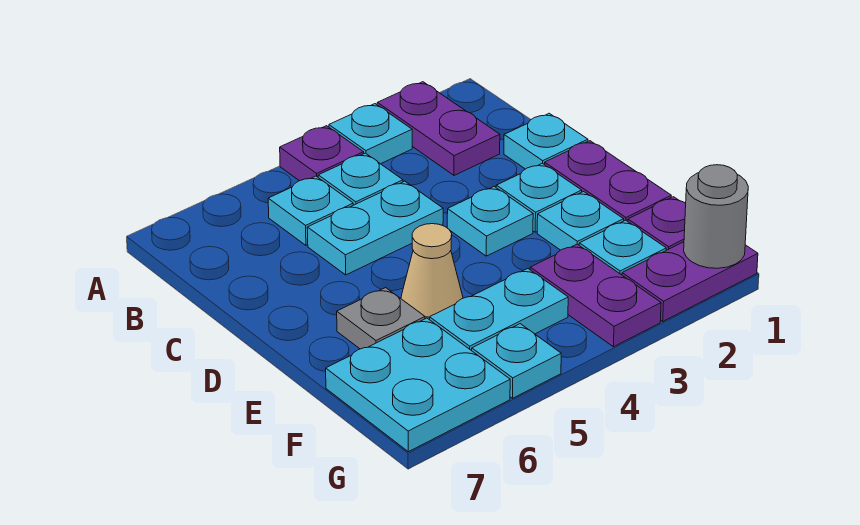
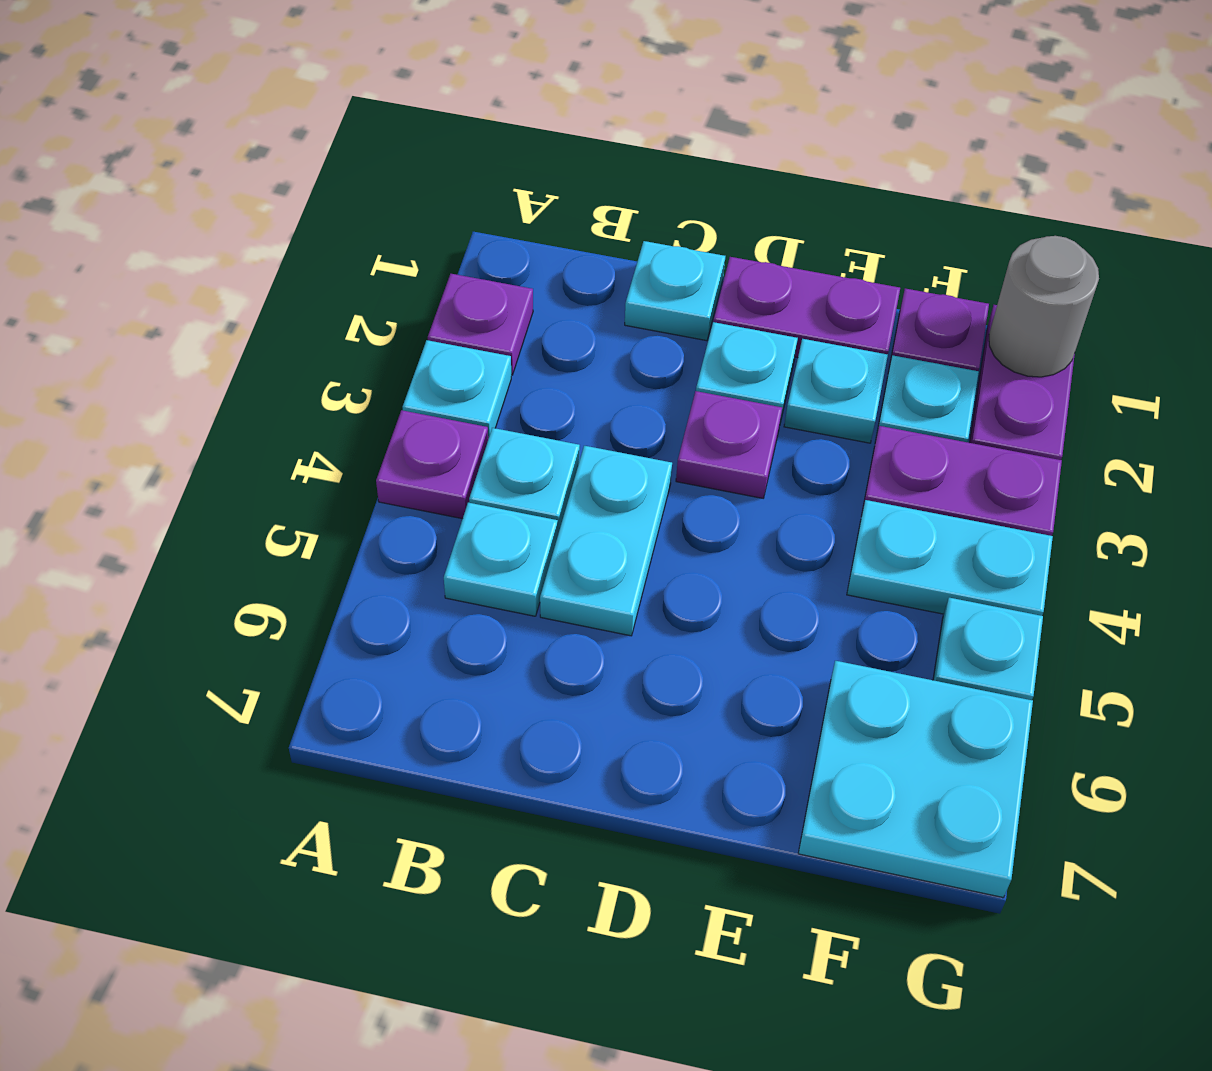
purple 1x2 plate [377,82,500,175] -> purple 1x1 plate [428,274,533,375]
cyan 1x1 plate [447,187,533,256] -> purple 1x1 plate [676,391,782,498]
tan 1x1 cone [401,224,463,320] -> none
grey 1x1 plate [337,288,425,349] -> none
cyan 1x2 plate [430,269,568,351] -> cyan 1x2 plate turned to [847,500,1053,616]

